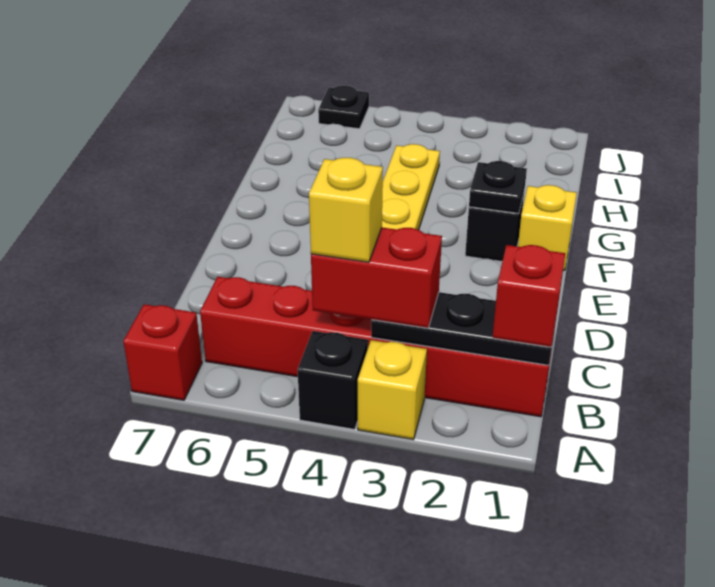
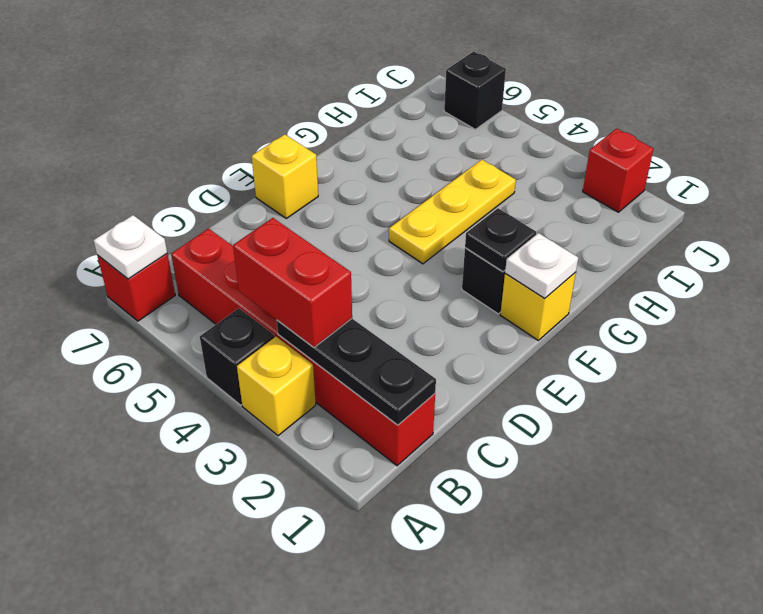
none -> white 1x1 plate [94,215,167,279]
red 1x1 brick [492,245,565,347] -> red 1x1 brick moved to [583,129,653,212]
yellow 1x1 brick [309,158,383,262] -> yellow 1x1 brick moved to [252,134,318,218]
none -> white 1x1 plate [505,233,578,299]
black 1x1 plate [318,86,369,129] -> black 1x1 brick [444,52,506,129]

